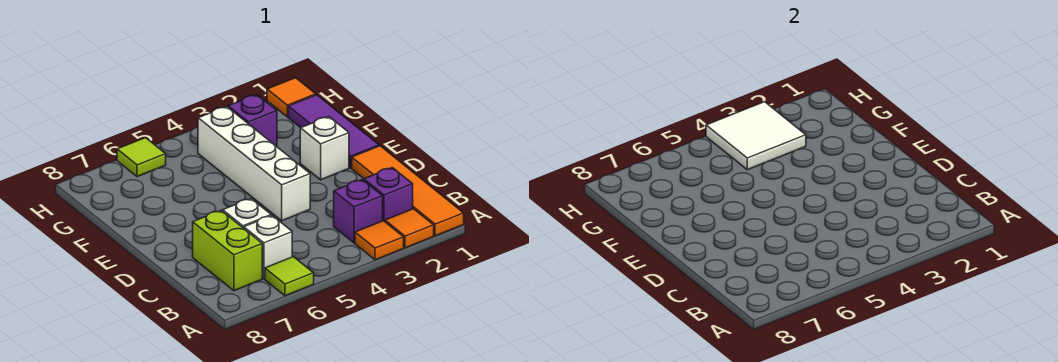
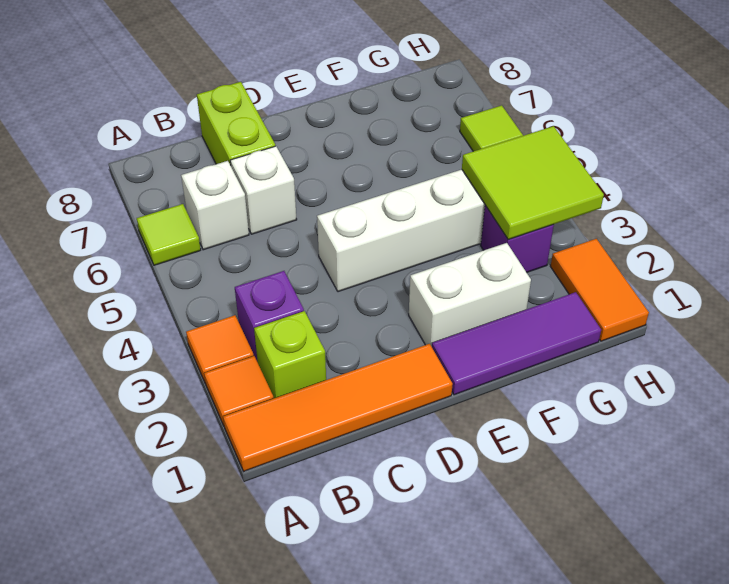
purple 1x1 brick [364,168,413,221] -> lime 1x1 brick [254,311,326,398]
lime 1x2 brick [193,211,262,291] -> lime 1x2 brick turned to [197,82,275,166]
white 1x1 brick [300,117,349,180] -> white 1x2 brick [409,243,531,347]
white 2x2 tile [706,102,806,170] -> lime 2x2 tile [462,126,604,239]
orange 1x1 tile [267,78,316,117] -> orange 1x2 tile [551,239,649,341]

